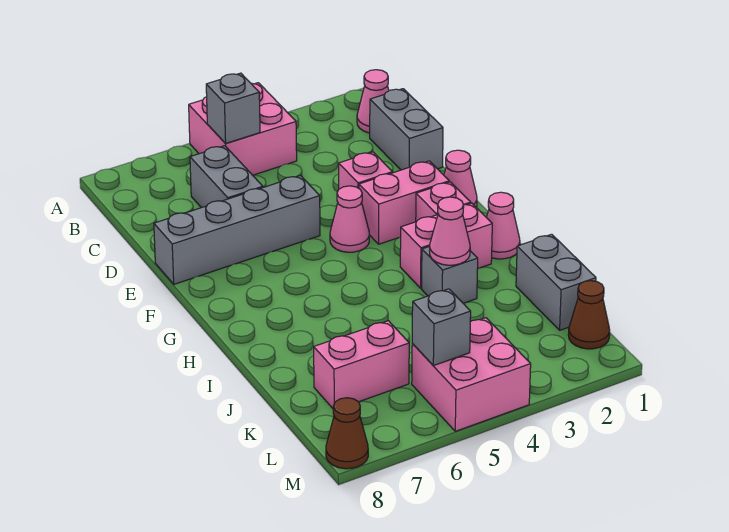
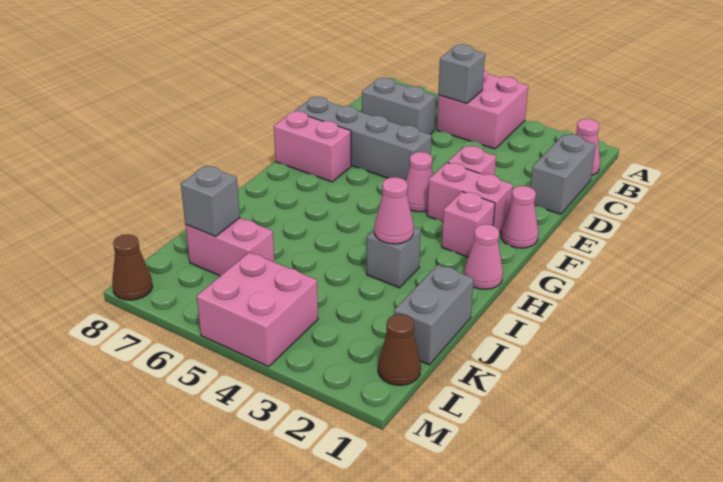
grey 1x2 brick [190,146,263,208] -> grey 1x2 brick turned to [362,78,436,134]
pink 1x2 brick [400,203,492,288] -> pink 1x2 brick moved to [274,111,351,182]
grey 1x1 brick [412,289,471,366] -> grey 1x1 brick moved to [181,166,240,236]

